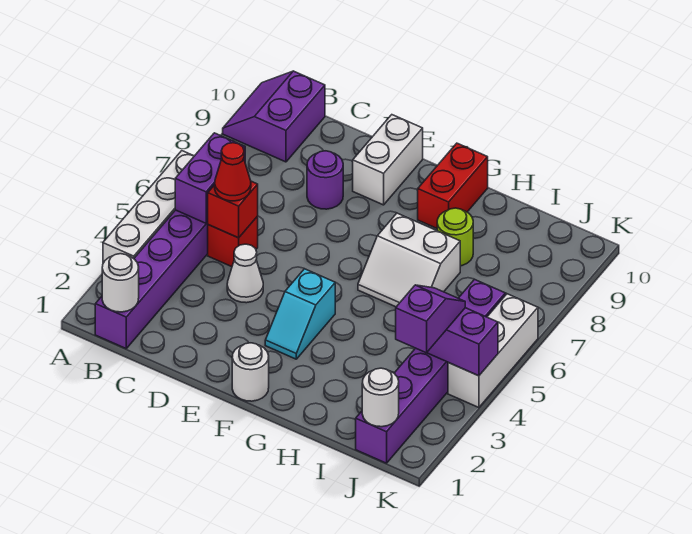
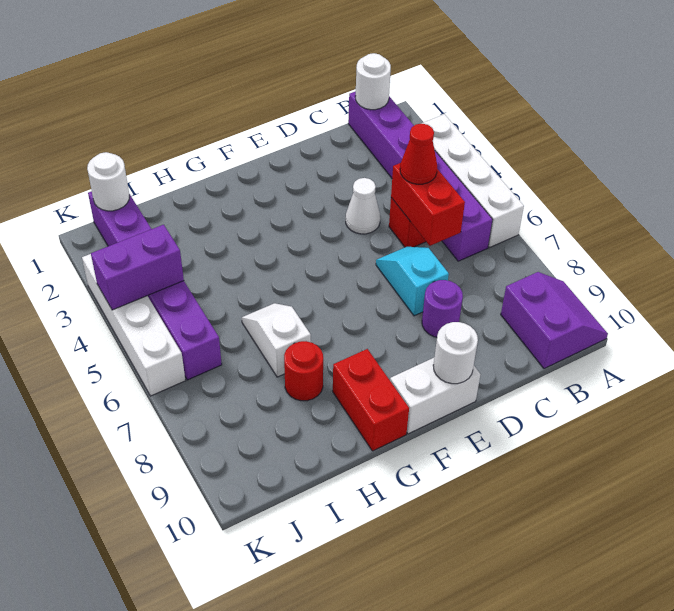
purple 1x2 brick [175,133,245,223] -> none
red 1x1 brick [207,181,258,238] -> red 1x2 brick [391,163,465,246]
white 1x2 brick [353,115,423,205] -> white 1x2 brick turned to [390,358,480,434]
white 1x1 round brick [232,343,269,401] -> white 1x1 round brick moved to [433,322,478,384]
cyan 1x2 slope [265,269,335,359] -> cyan 1x2 slope moved to [376,247,449,316]
white 2x2 slope [358,213,460,307] -> white 1x2 slope [242,303,311,377]
lime 1x1 round brick [437,208,473,266] -> red 1x1 round brick [284,341,323,401]
purple 1x2 slope [396,285,465,353] -> none
white 1x3 brick [448,294,538,408] -> white 1x4 brick [82,254,185,396]

